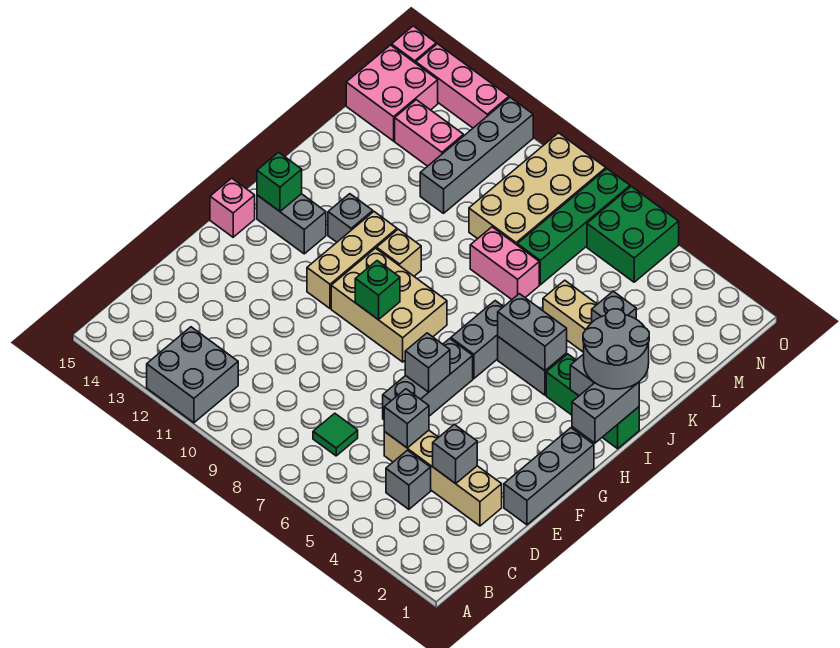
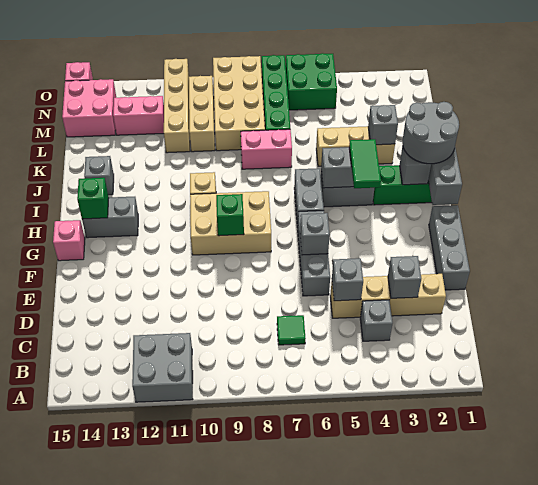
tan 1x3 brick [307,212,397,308] -> tan 1x3 brick moved to [189,76,215,152]
none -> green 1x2 tile [349,139,381,188]
grey 1x1 brick [328,194,373,242] -> grey 1x1 brick moved to [84,156,114,195]
grey 1x4 brick [420,97,533,213] -> tan 1x4 brick [164,59,190,153]
pink 1x3 brick [416,44,509,128] -> none

